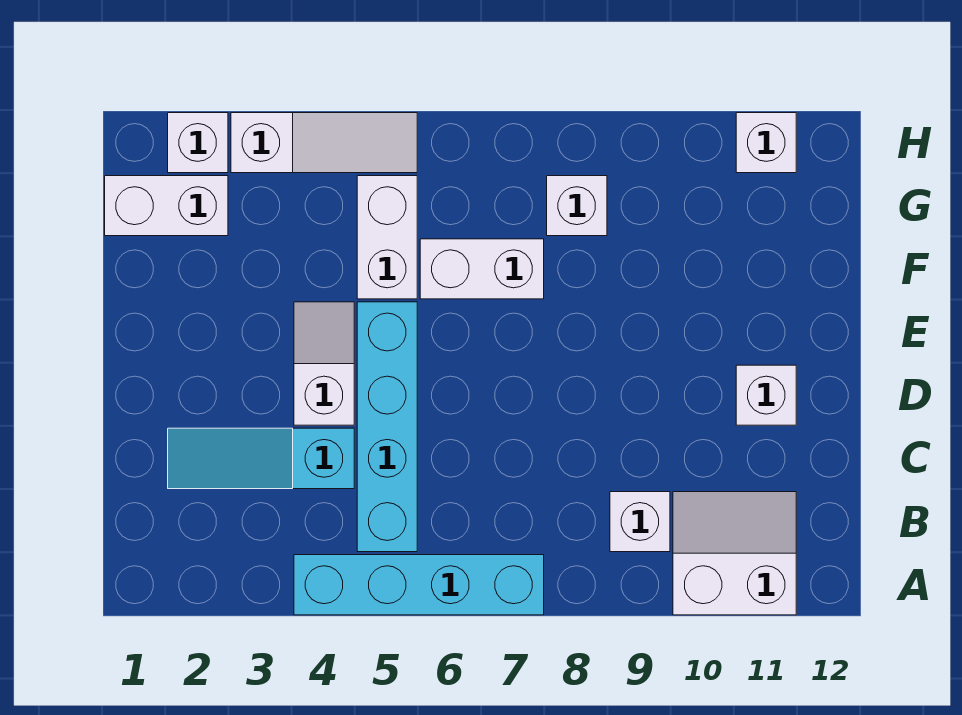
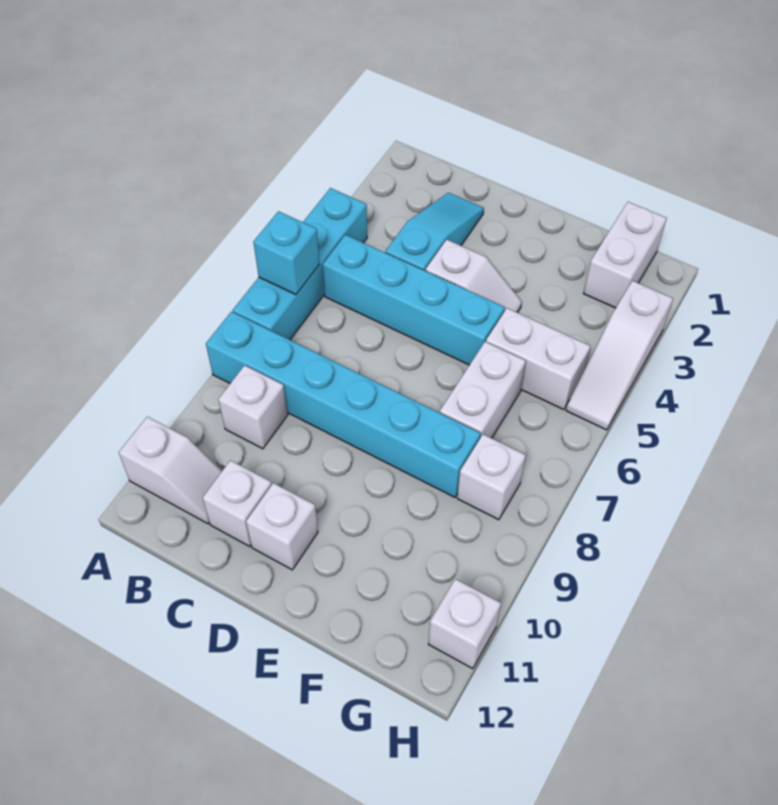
none -> cyan 1x1 brick [253,211,319,295]
none -> cyan 1x6 brick [206,312,481,497]
white 2x2 slope [673,492,796,615] -> white 1x2 slope [119,417,222,524]
white 1x1 brick [168,113,228,173] -> white 1x1 brick moved to [203,460,272,547]

